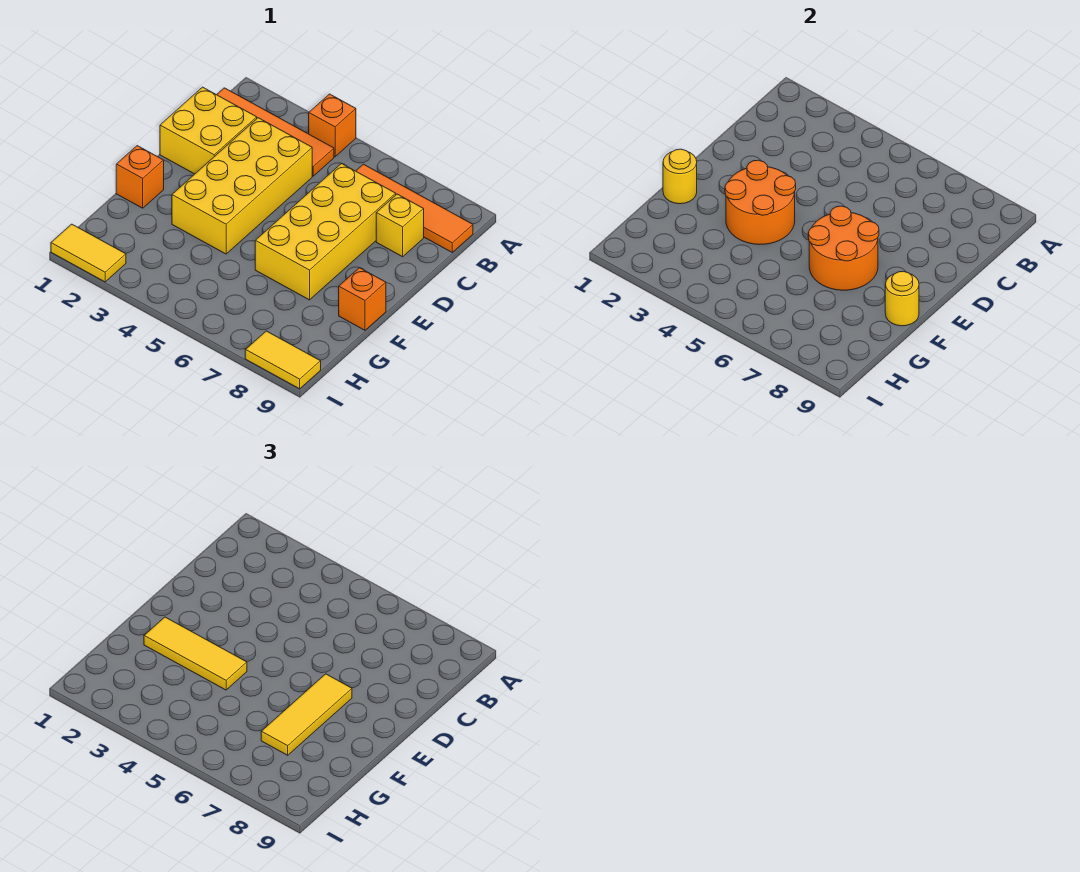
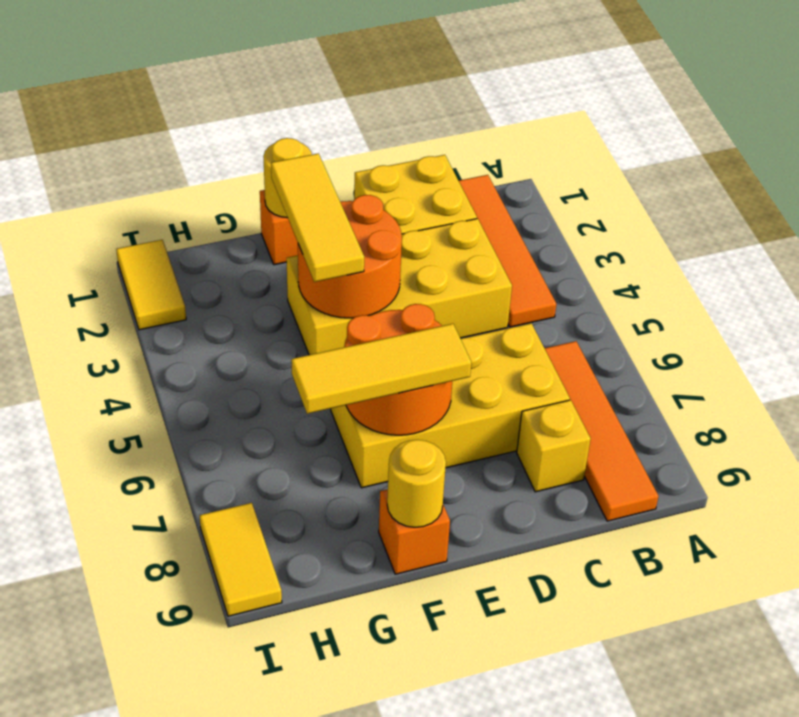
orange 1x1 brick [309,94,356,157] -> none

